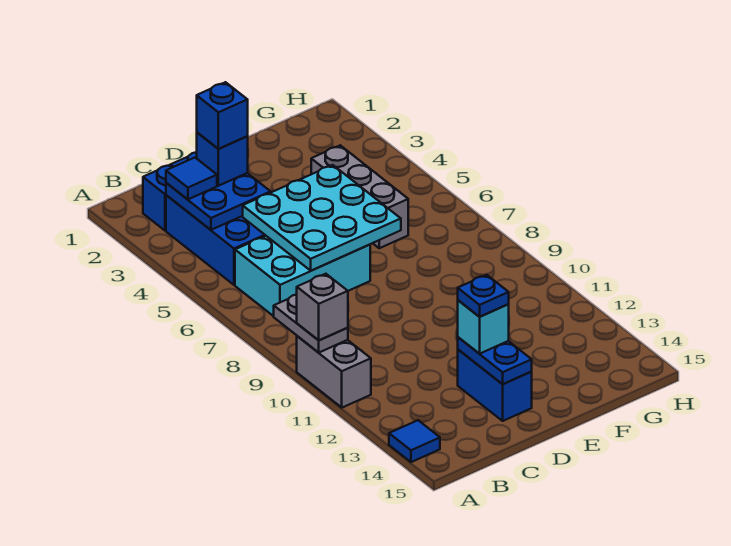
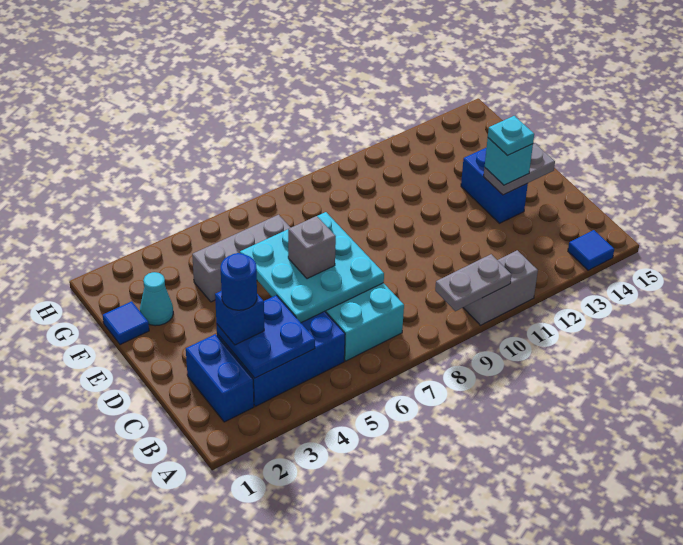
grey 1x1 brick [297,274,348,340] -> grey 1x1 brick moved to [288,216,336,279]
blue 1x1 tile [166,158,217,199] -> blue 1x1 tile moved to [103,301,149,345]
blue 1x1 brick [197,82,248,149] -> blue 1x1 round brick [220,253,257,310]
blue 1x2 brick [458,350,532,421] -> blue 1x2 brick turned to [461,147,528,223]
blue 1x2 plate [458,337,532,384] -> grey 1x2 plate [483,144,555,195]
blue 1x1 plate [458,275,509,317] -> cyan 1x1 plate [488,116,534,156]
none -> cyan 1x1 cone [140,272,173,326]

